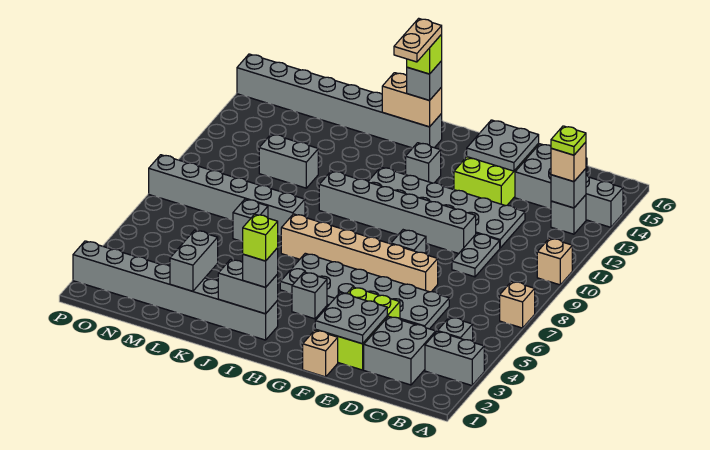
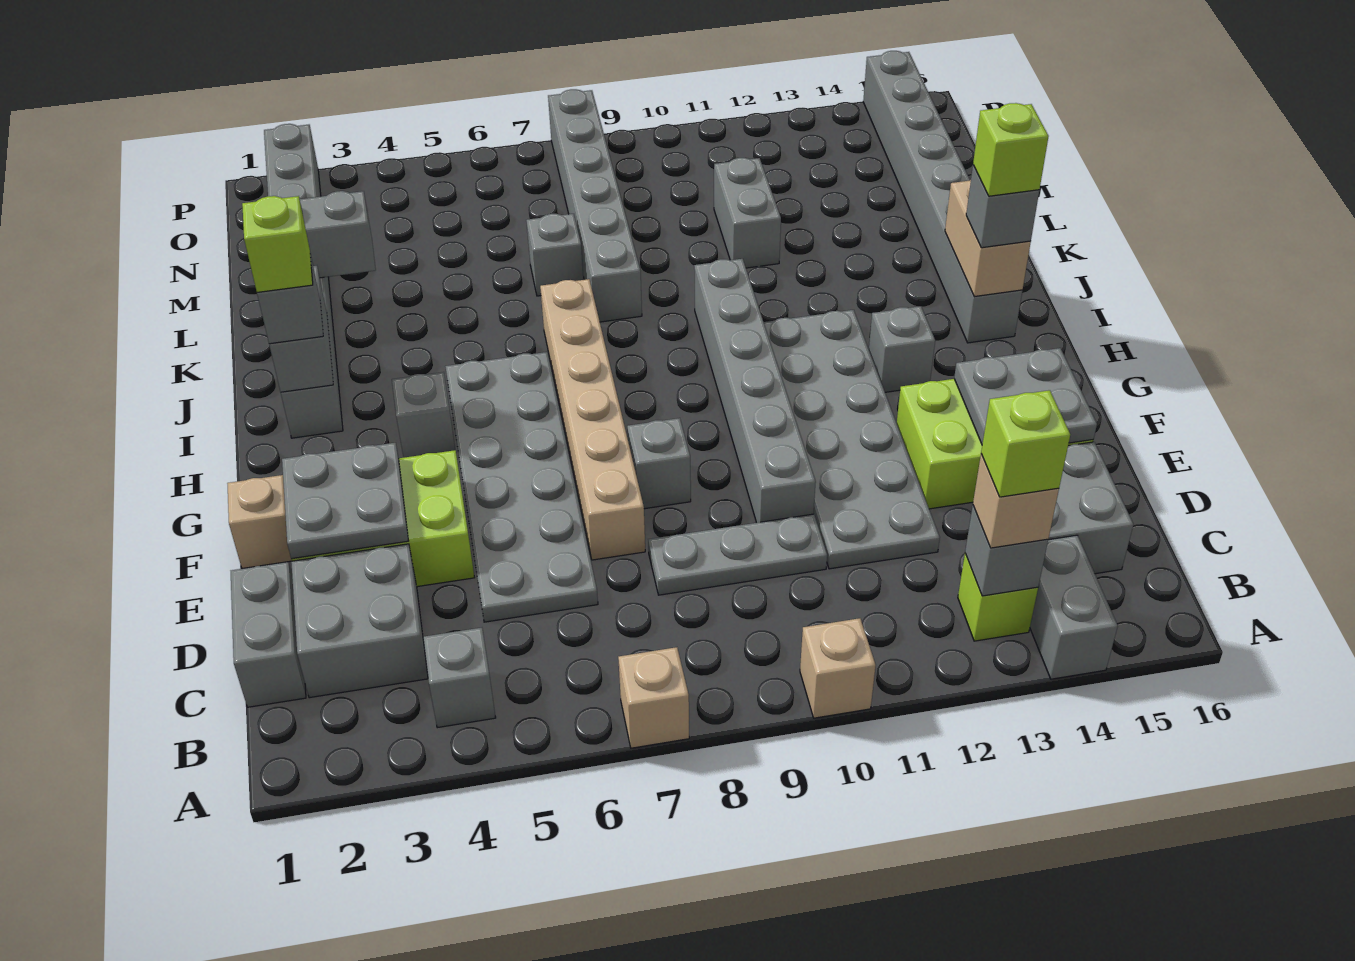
grey 1x2 brick [425,331,484,385] -> grey 1x2 brick moved to [231,562,306,707]
grey 1x1 brick [551,195,586,234] -> lime 1x1 brick [958,554,1038,641]
lime 1x1 plate [551,126,586,155] -> lime 1x1 brick [981,390,1070,497]
grey 1x2 plate [452,233,500,277] -> grey 1x3 plate [648,514,827,595]
tan 1x2 plate [394,18,442,62] -> none

